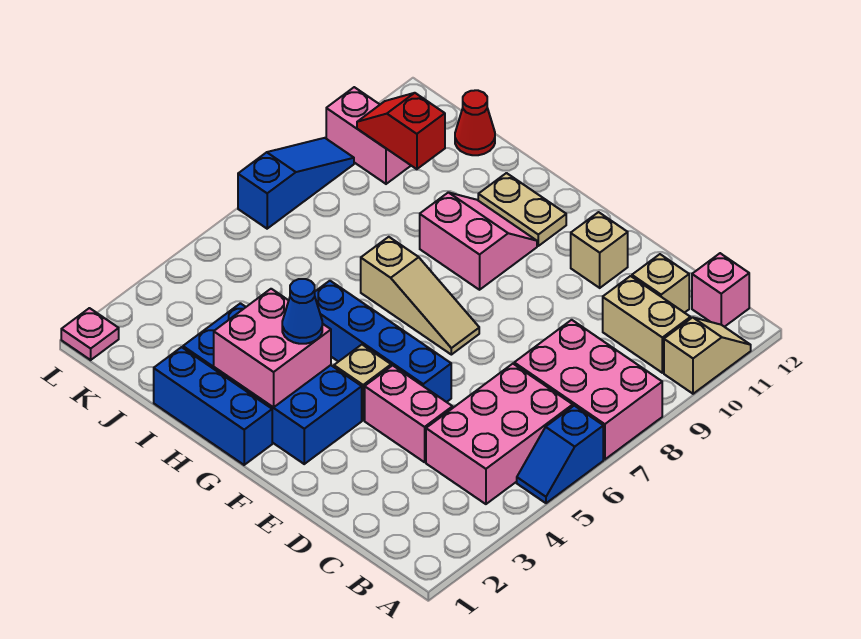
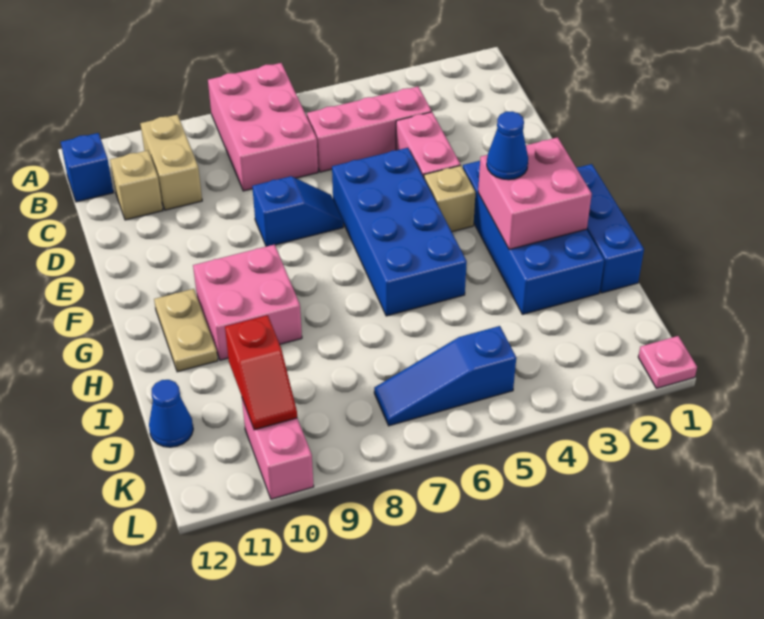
blue 1x2 slope [517,406,603,503] -> blue 1x2 slope moved to [252,176,343,246]
tan 1x2 slope [664,317,751,394] -> none
pink 2x3 brick [426,364,573,504] -> pink 1x3 brick [307,86,432,172]
pink 1x1 brick [692,253,749,327] -> blue 1x1 brick [61,133,114,202]
blue 1x4 brick [315,281,451,402] -> blue 2x4 brick [332,148,467,316]
tan 1x1 brick [571,212,628,288] -> none
tan 1x3 slope [361,237,479,355] -> none
pink 2x2 slope [420,192,537,290] -> pink 2x2 brick [193,245,302,360]
red 1x1 cone [455,90,495,155] -> blue 1x1 cone [149,380,193,447]
blue 1x3 slope [238,138,354,229] -> blue 1x3 slope moved to [374,326,516,426]

